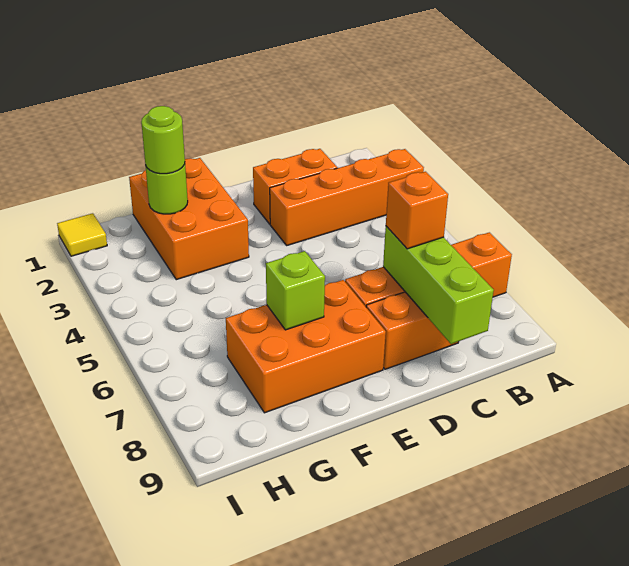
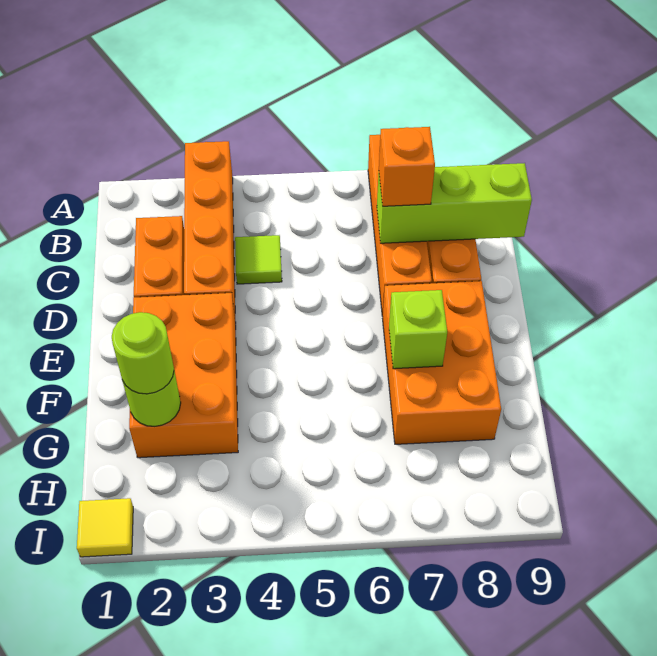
none -> lime 1x1 tile [235,235,282,284]
orange 2x3 brick [129,158,249,280] -> orange 2x3 brick turned to [129,293,238,458]

